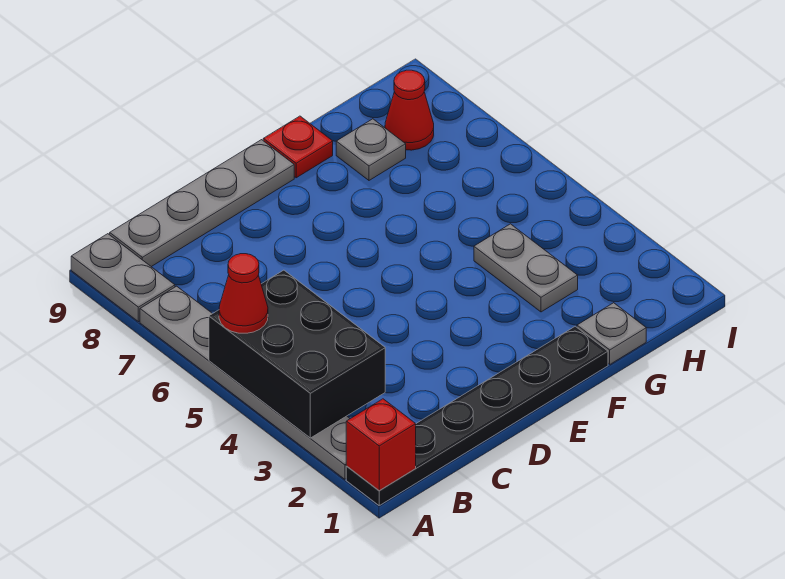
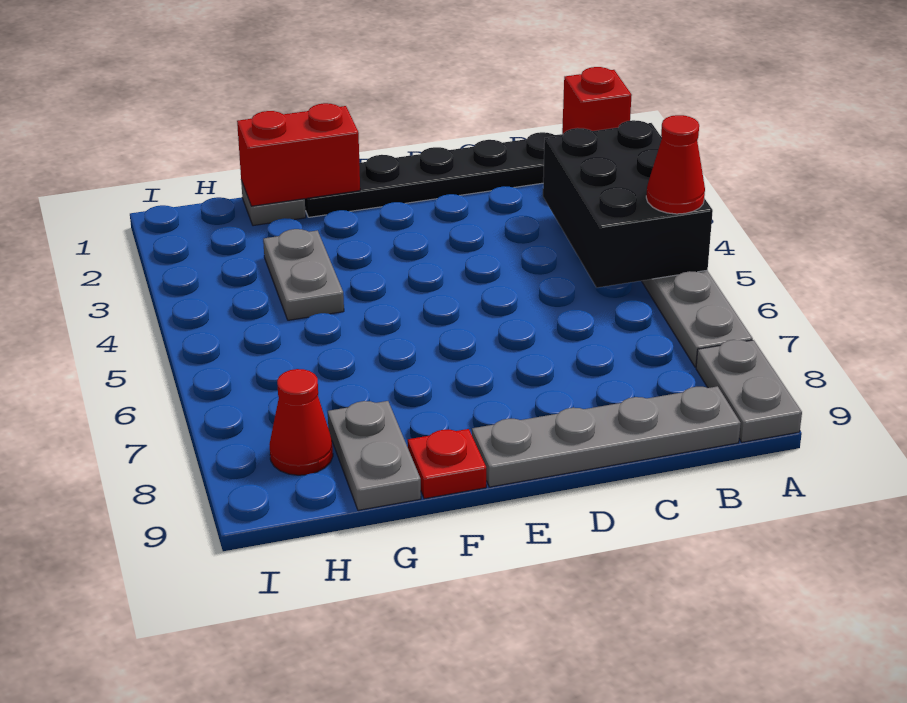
none -> red 1x2 brick [237,103,360,206]
grey 1x1 plate [336,119,406,180] -> grey 1x2 plate [328,401,421,510]

